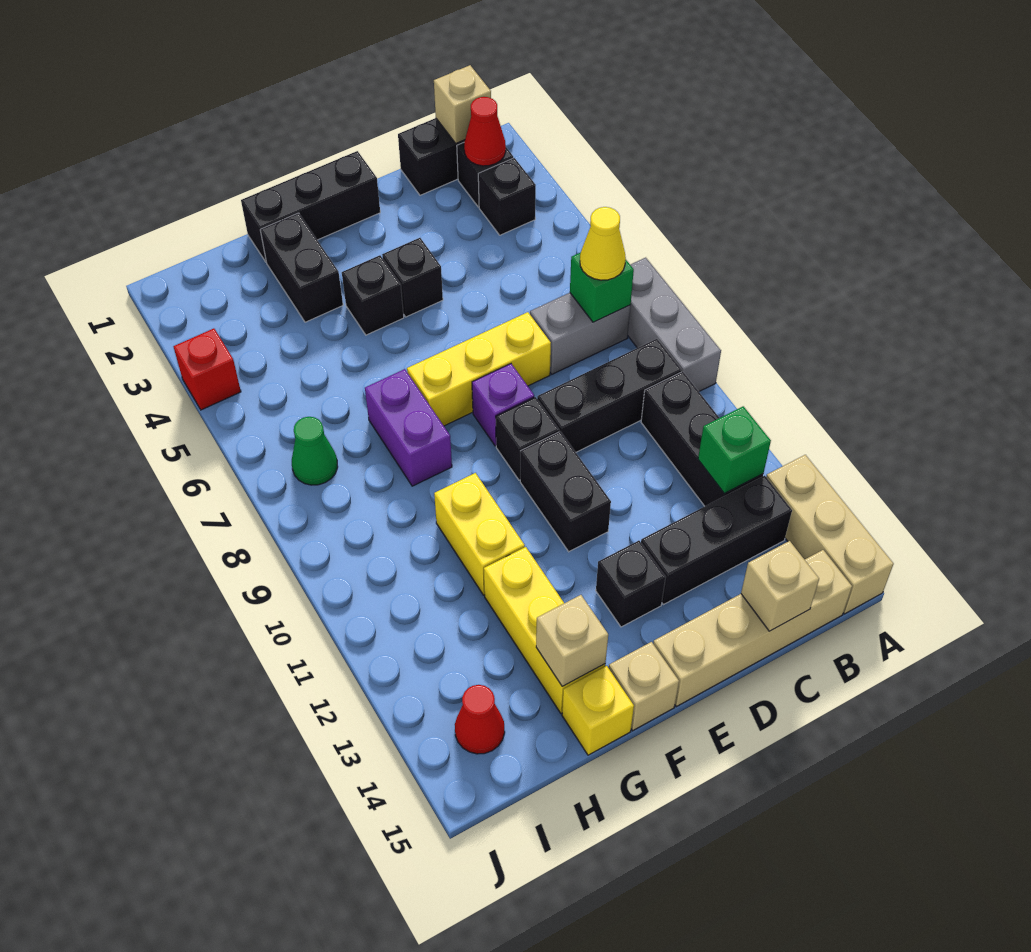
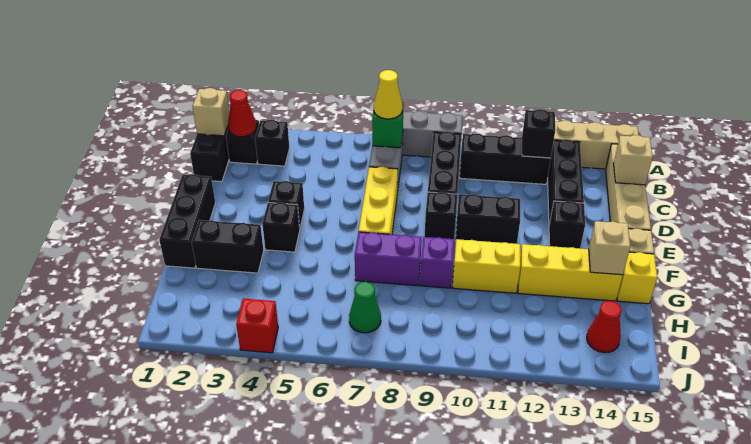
green 1x1 brick [698,406,771,494] -> black 1x1 brick [522,109,555,158]
purple 1x1 brick [472,364,534,446] -> purple 1x1 brick moved to [420,237,454,288]

